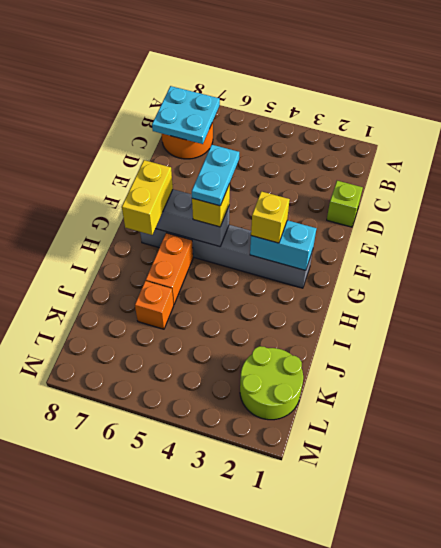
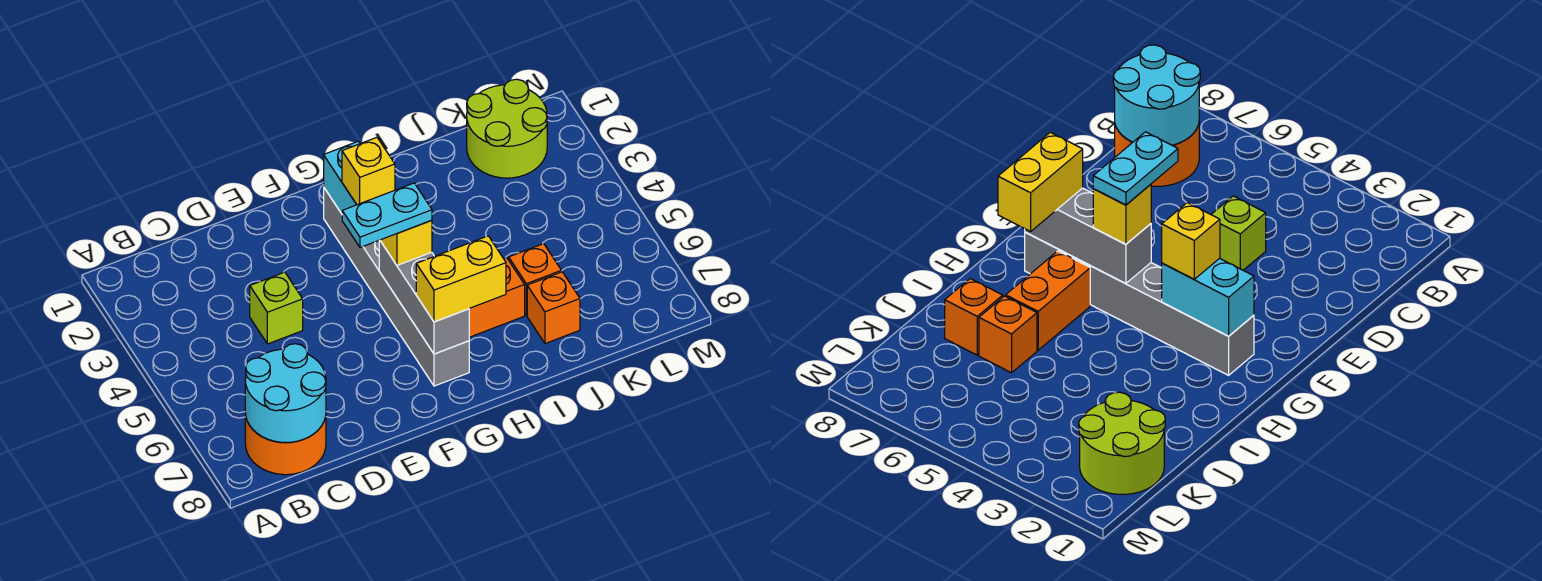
cyan 2x2 plate [152,86,220,144] -> cyan 2x2 round brick [245,344,326,443]
lime 1x1 brick [327,181,363,227] -> lime 1x1 brick moved to [250,272,303,344]
none -> orange 1x1 brick [527,272,580,344]

